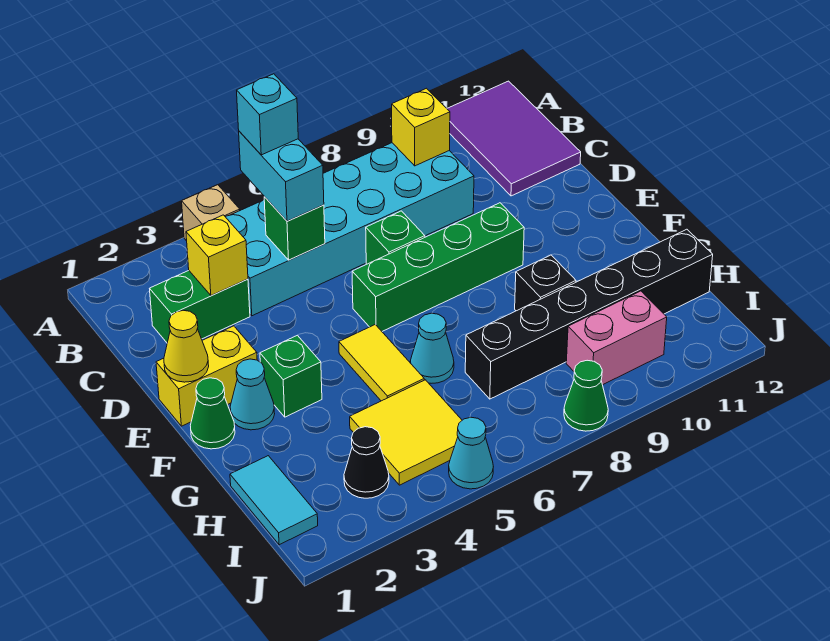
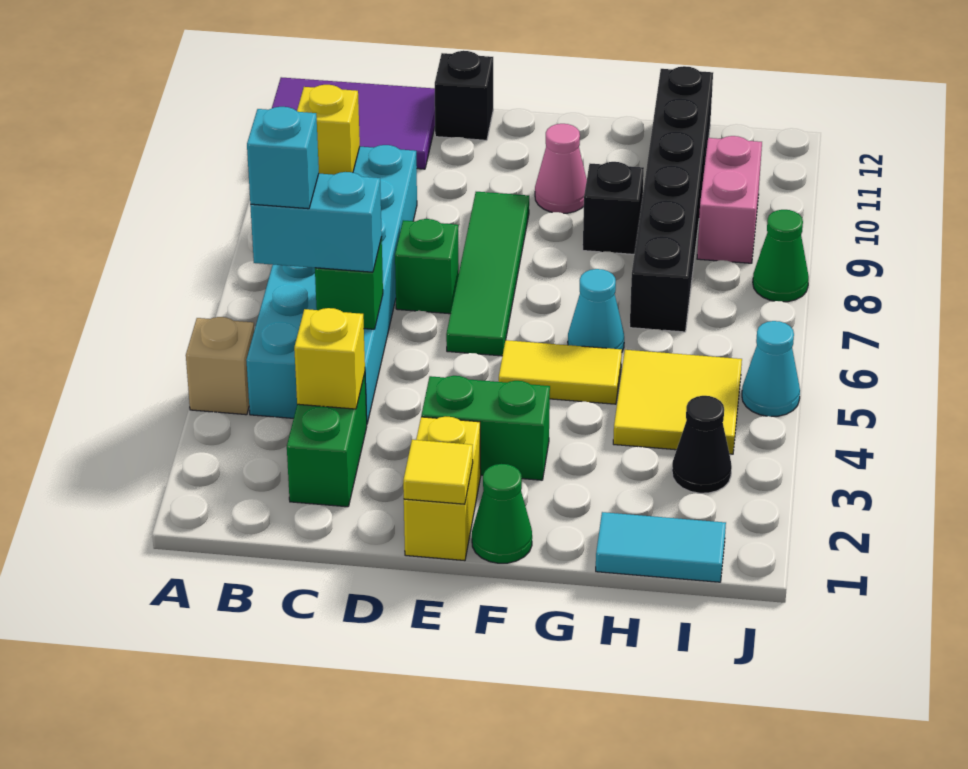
none -> black 1x1 brick [435,51,493,140]
yellow 1x1 cone [164,310,209,382] -> yellow 1x1 tile [403,440,473,504]
green 1x4 brick [352,203,524,331] -> green 1x4 tile [446,192,529,356]
cyan 1x1 cone [230,359,275,430] -> none
green 1x1 brick [260,335,322,417] -> green 1x2 brick [421,376,550,480]
none -> pink 1x1 cone [535,124,587,213]

